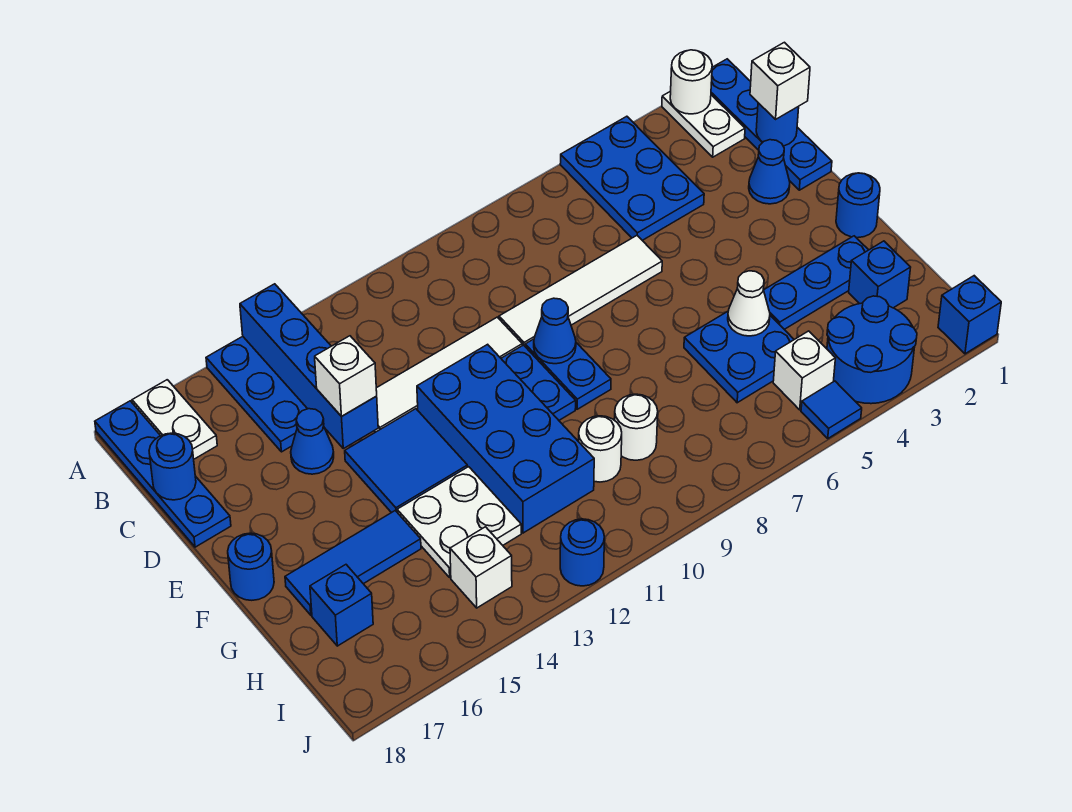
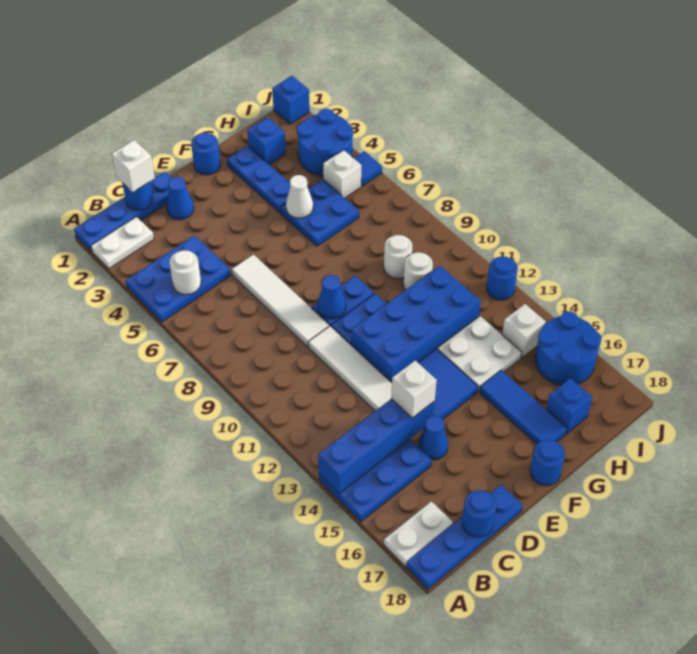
white 1x1 round brick [670,50,712,114] -> white 1x1 round brick moved to [169,250,201,295]
none -> blue 2x2 round brick [535,311,601,385]

